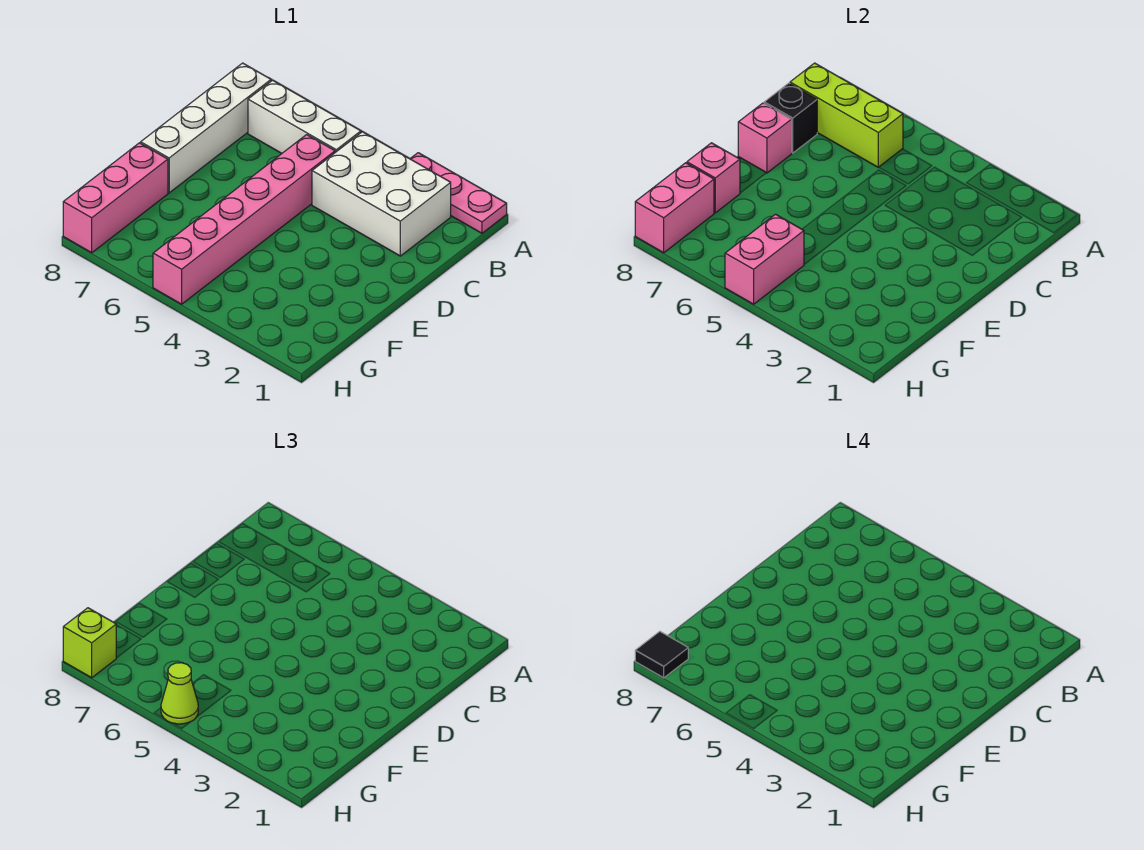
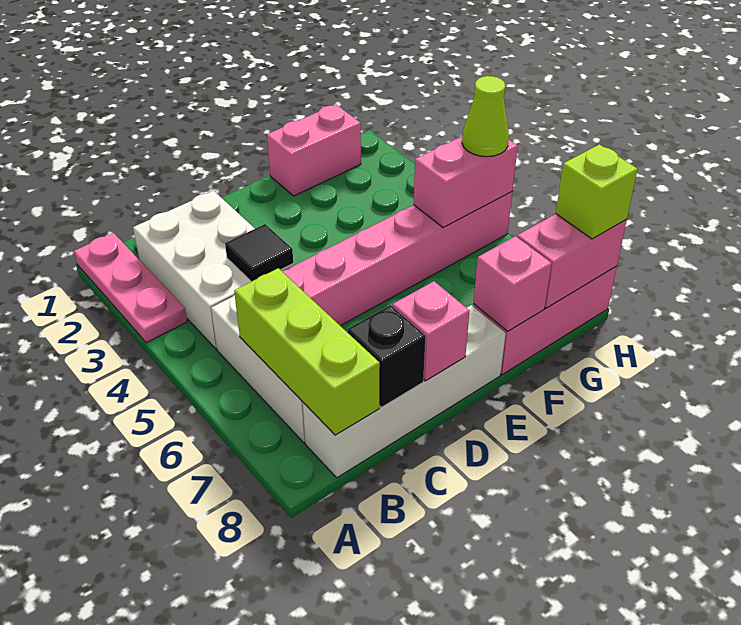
none -> pink 1x2 brick [267,104,361,196]
black 1x1 tile [635,631,688,678] -> black 1x1 tile moved to [225,224,293,282]

